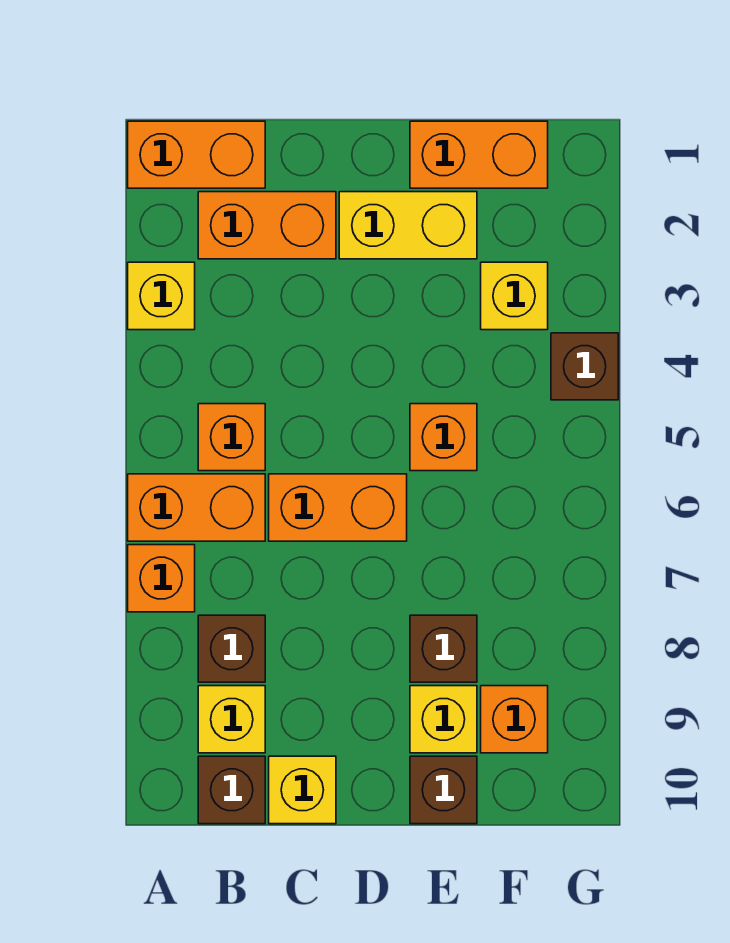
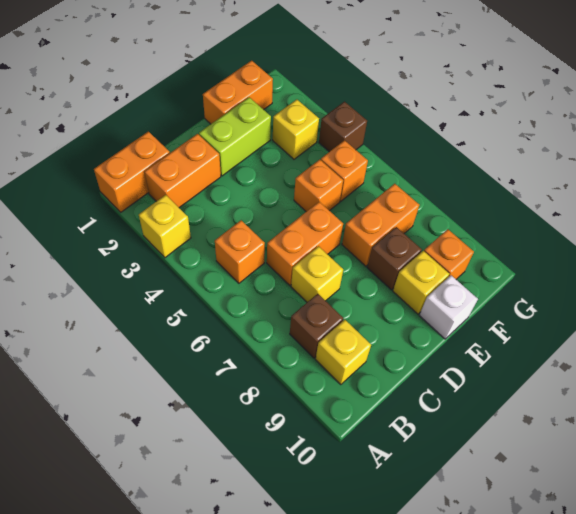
orange 1x2 brick [128,474,265,541] -> orange 1x2 brick moved to [342,184,419,266]
orange 1x1 brick [128,545,195,612] -> orange 1x1 brick moved to [321,140,368,201]
brown 1x1 brick [198,756,265,824] -> none
yellow 1x1 brick [269,756,336,824] -> yellow 1x1 brick moved to [291,246,343,302]
yellow 1x2 brick [339,192,477,259] -> lime 1x2 brick [199,97,271,176]
brown 1x1 brick [410,756,477,824] -> white 1x1 brick [419,275,478,339]

